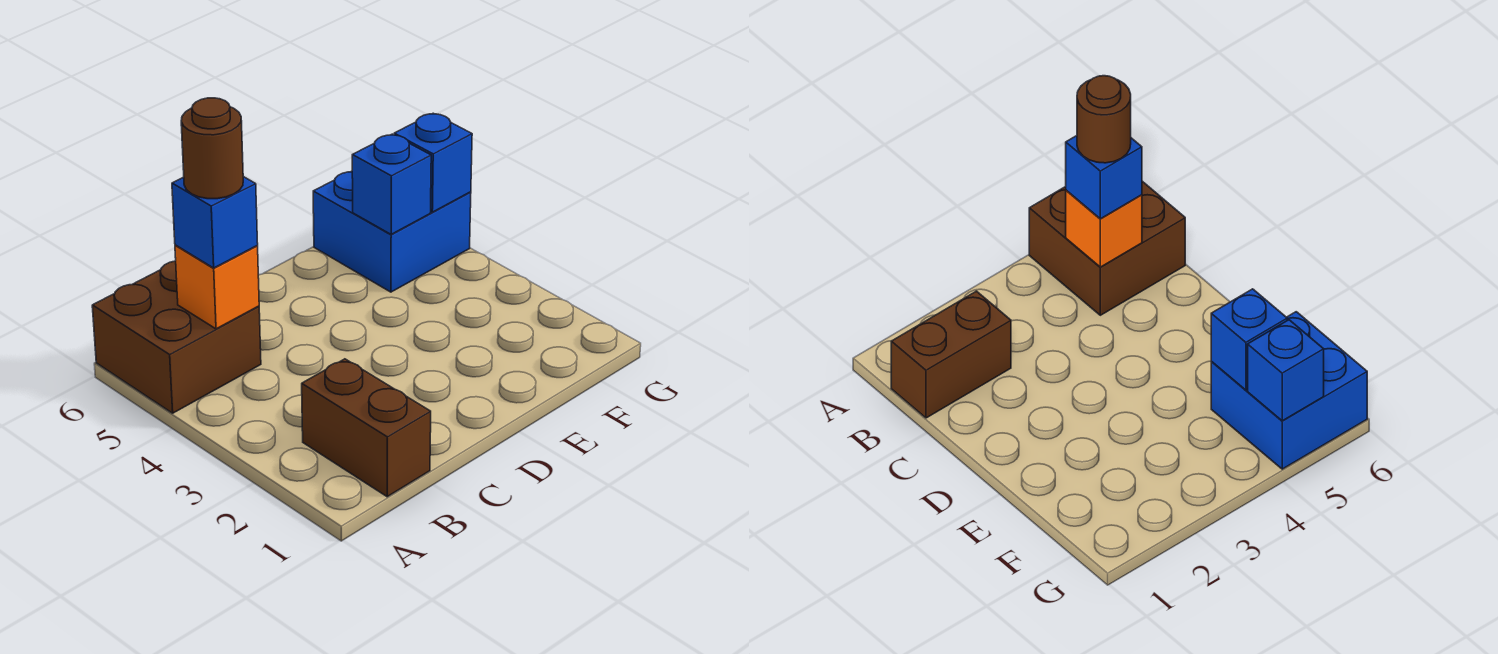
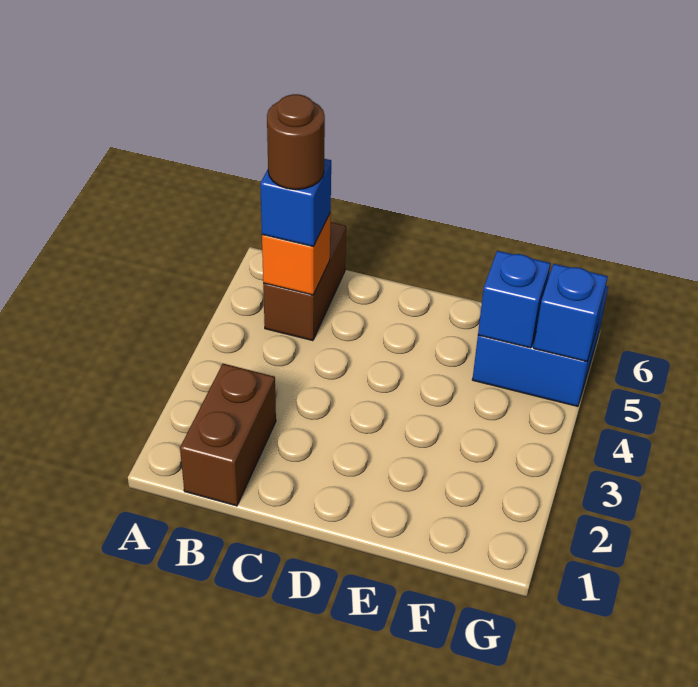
brown 2x2 brick [92,261,261,413] -> brown 1x2 brick [263,222,346,341]

